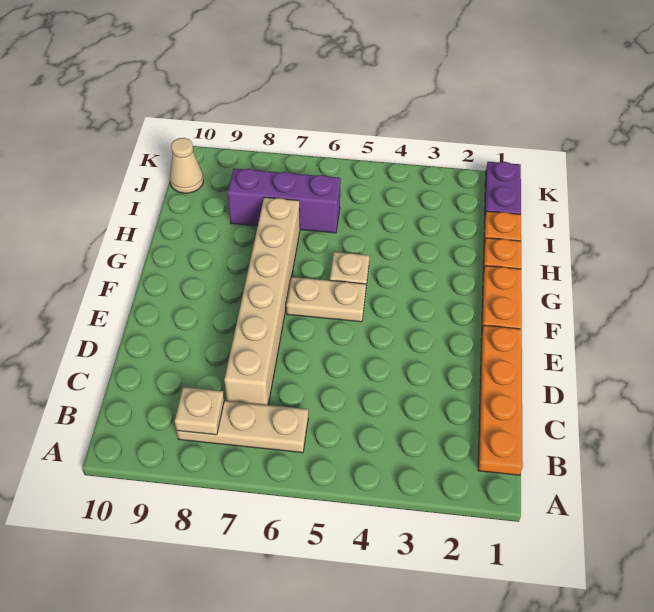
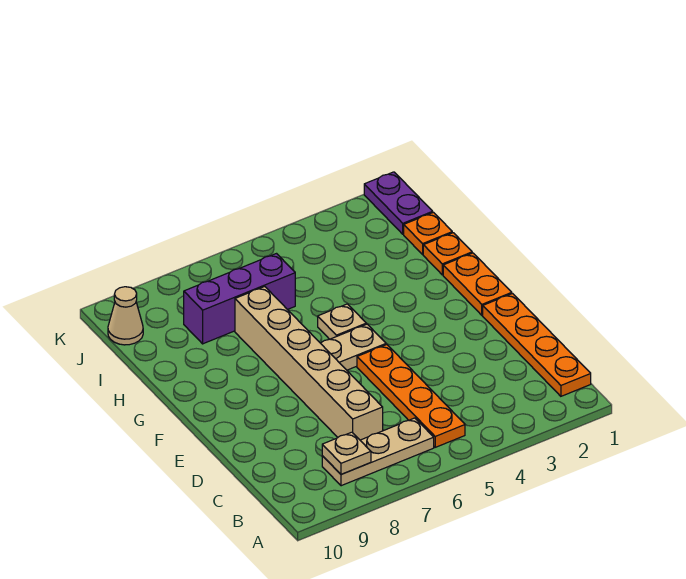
none -> orange 1x4 plate [357,345,465,447]

